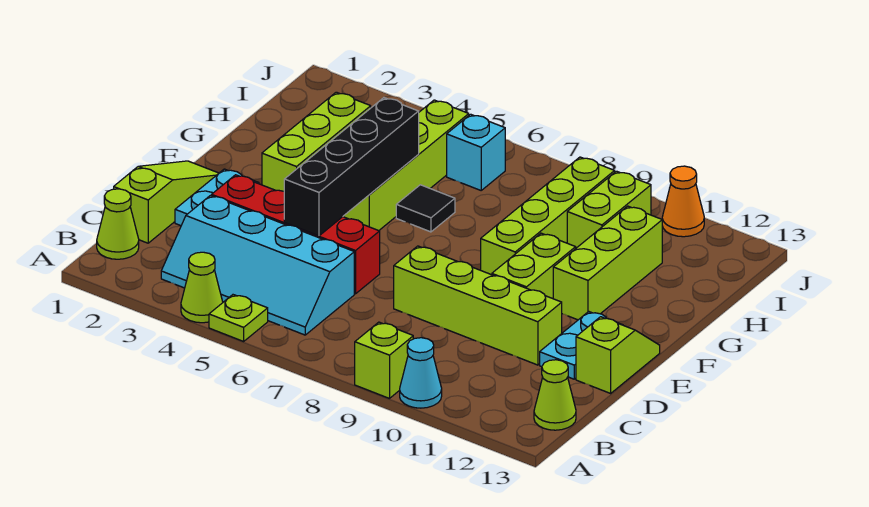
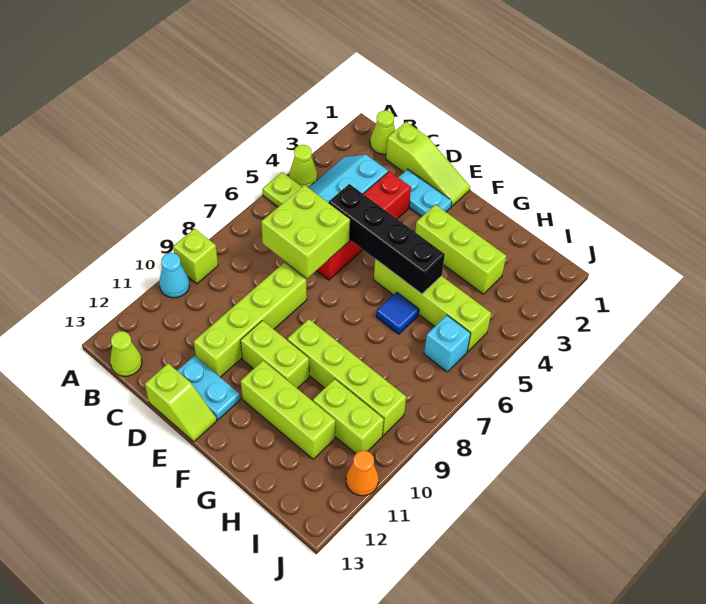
none -> lime 2x2 brick [261,185,350,278]
black 1x1 tile [396,185,455,232] -> blue 1x1 tile [376,292,419,334]

